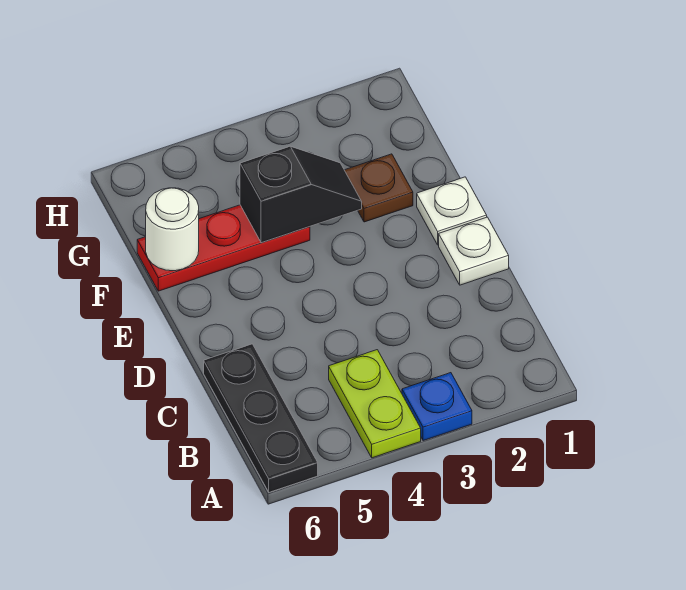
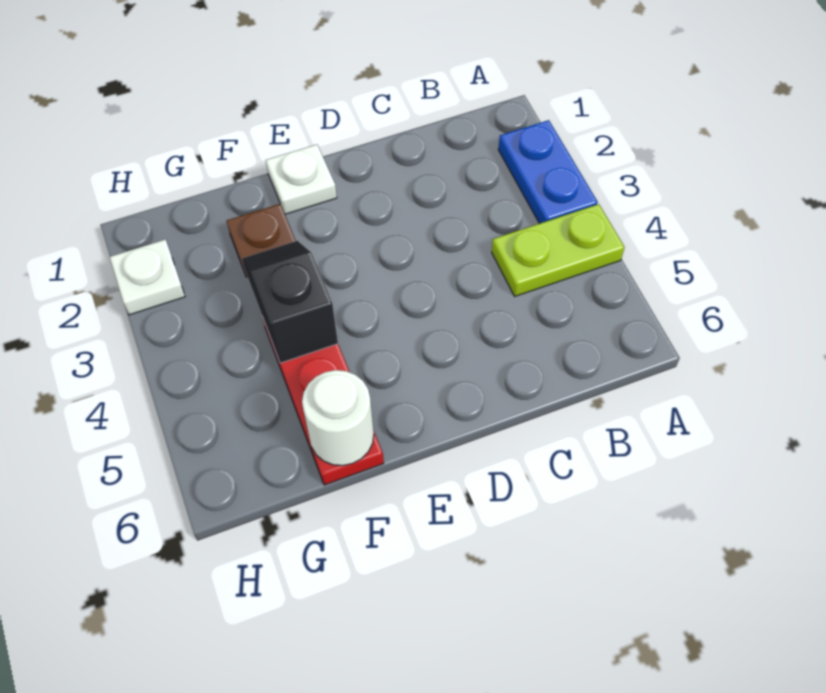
blue 1x1 plate [402,373,472,441] -> blue 1x2 plate [498,120,598,224]
black 1x3 plate [204,344,318,492] -> none
white 1x1 plate [439,217,509,285] -> white 1x1 plate moved to [110,239,185,315]

